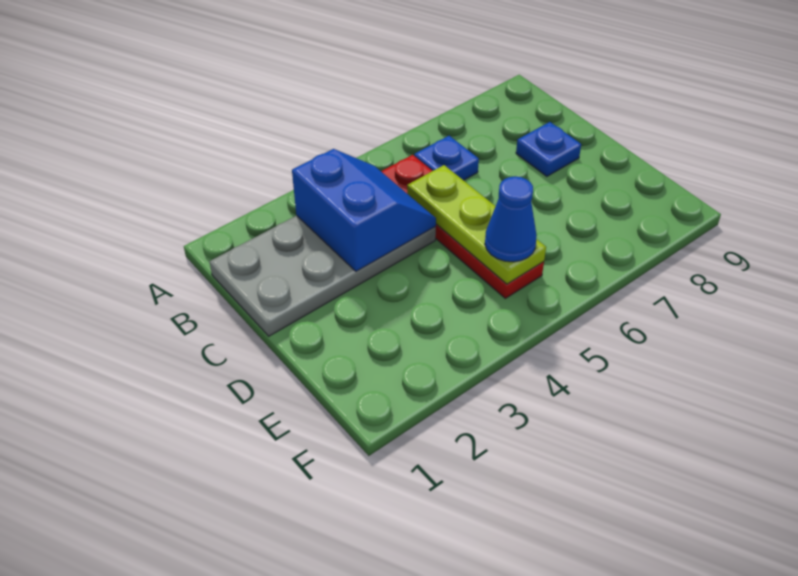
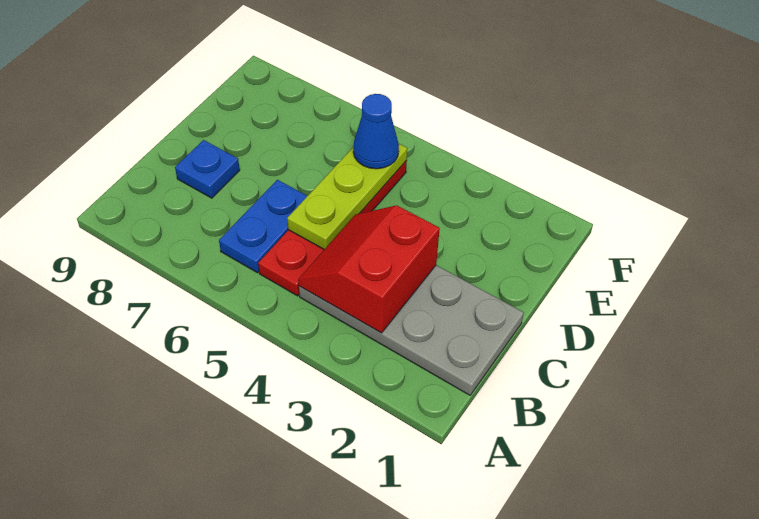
blue 2x2 slope [292,149,436,271] -> red 2x2 slope [298,205,440,333]
blue 1x1 plate [414,136,479,180] -> blue 1x2 plate [219,180,307,273]

